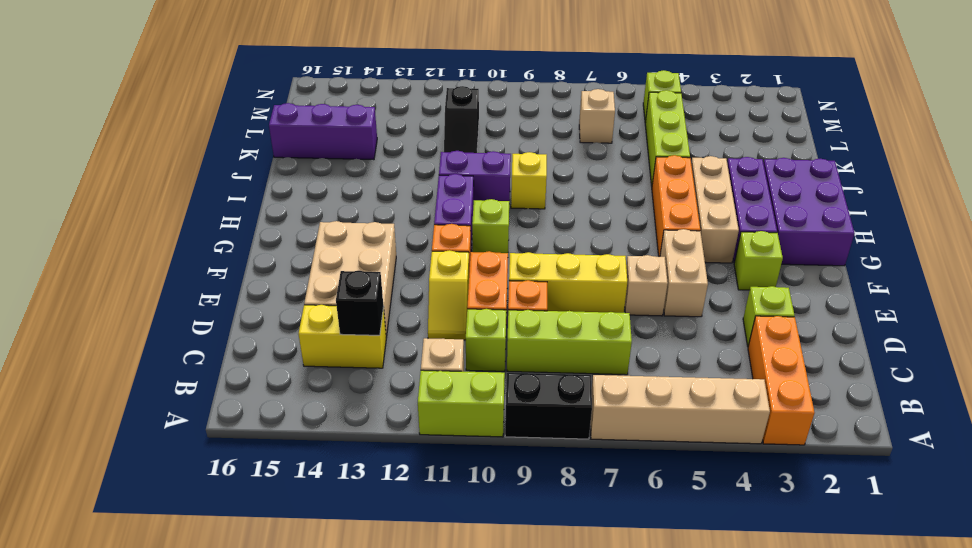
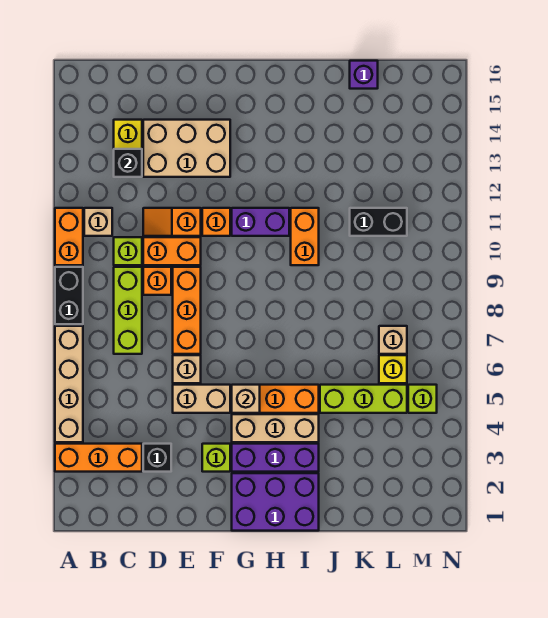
lime 1x2 brick [418,370,505,437] -> orange 1x2 brick [55,208,83,265]
lime 1x1 brick [743,286,795,346] -> black 1x1 brick [143,444,171,472]
yellow 1x2 slope [428,250,469,340] -> orange 1x2 slope [143,208,201,236]
yellow 1x3 brick [509,252,627,313] -> orange 1x3 brick [173,267,201,354]
none -> tan 1x1 brick [232,385,260,413]
lime 1x1 brick [472,199,509,253] -> none
yellow 1x1 brick [511,152,547,209] -> yellow 1x1 brick moved to [379,355,407,383]
purple 1x2 brick [439,151,511,204] -> orange 1x2 brick [291,208,319,265]
black 1x2 slope [444,86,479,153] -> black 1x2 brick [350,208,407,236]
purple 1x3 brick [269,103,377,160] -> purple 1x1 brick [350,61,378,89]

